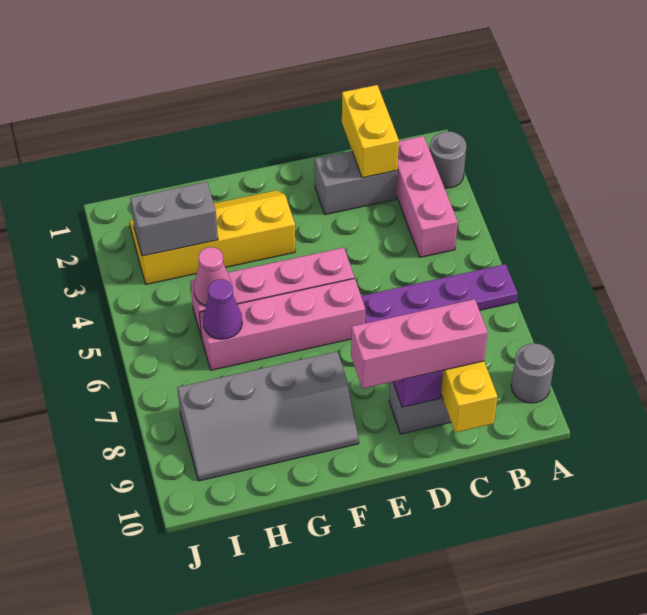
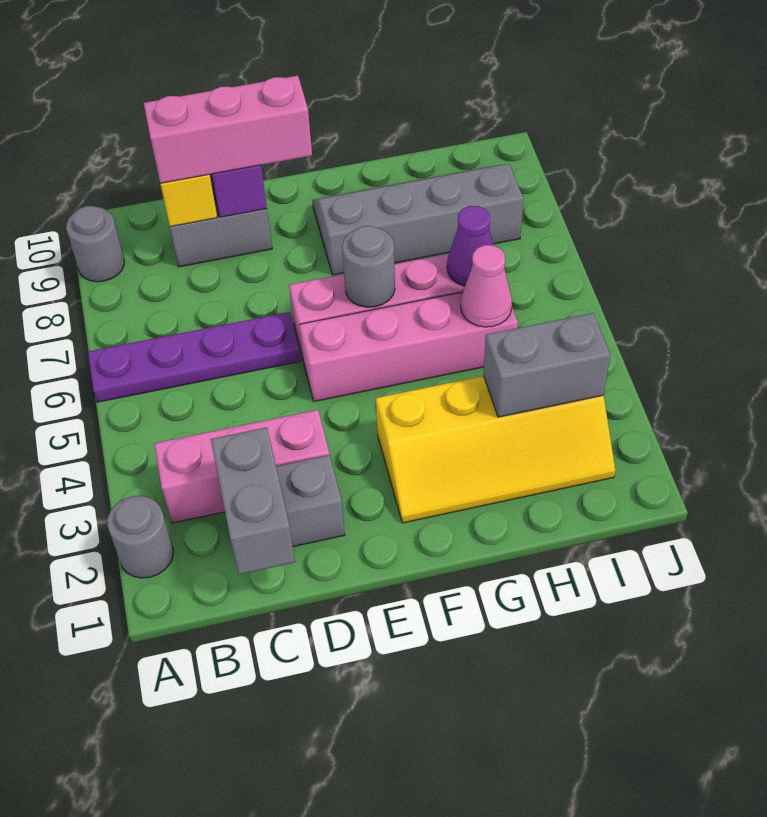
pink 1x3 brick [396,136,458,257] -> pink 1x3 brick turned to [154,410,330,523]
yellow 1x2 brick [342,85,399,178] -> grey 1x2 brick [211,427,295,574]
none -> grey 1x1 round brick [342,226,395,307]

